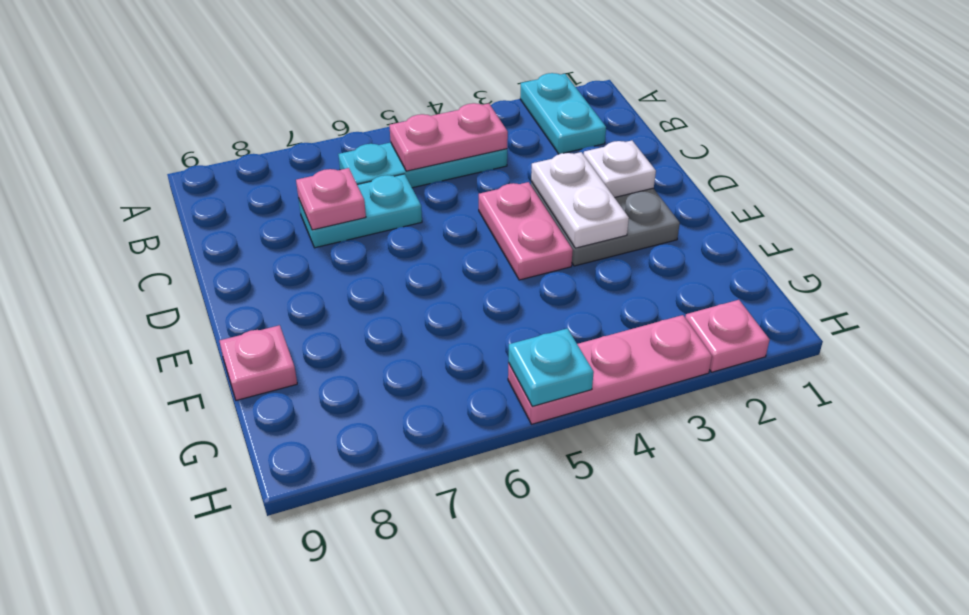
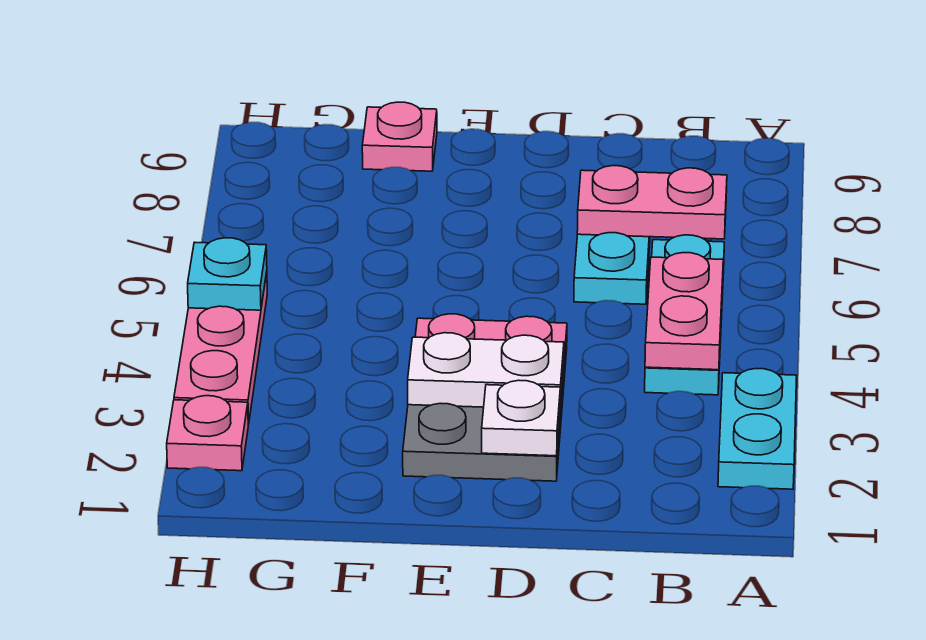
cyan 1x2 plate [520,73,606,154] -> cyan 1x2 plate turned to [718,369,797,489]
pink 1x1 plate [296,168,366,230] -> pink 1x2 plate [577,166,727,239]

